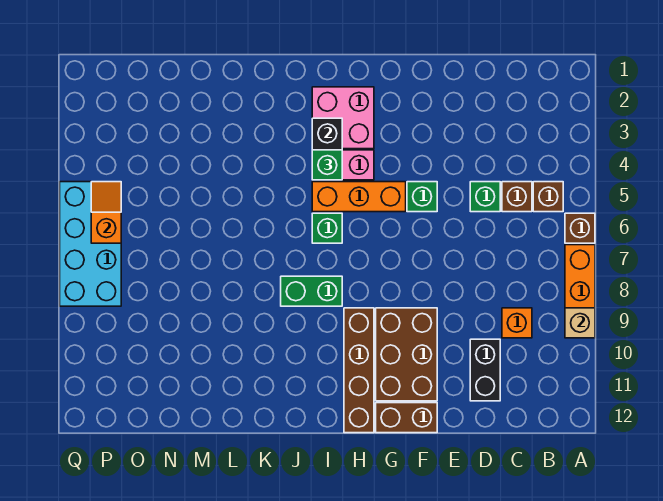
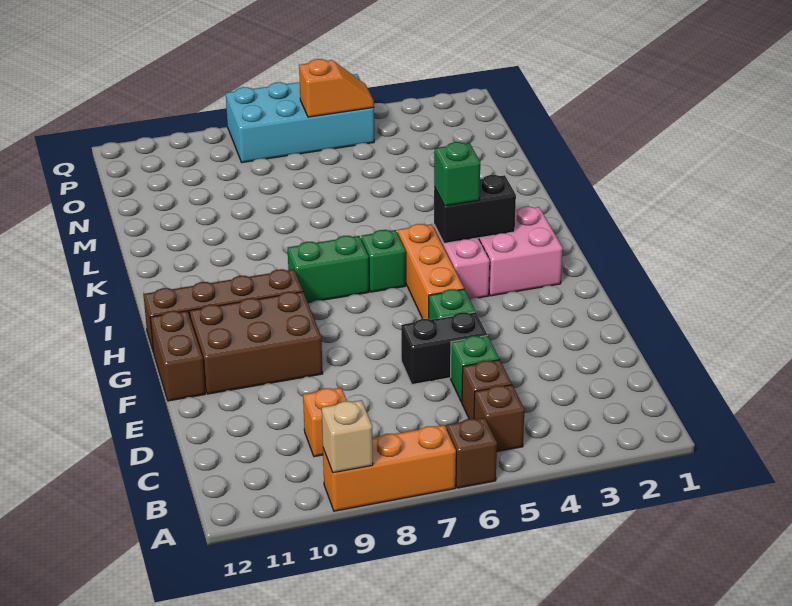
black 1x2 brick [470,339,500,401] -> black 1x2 brick moved to [401,312,487,384]
green 1x2 brick [281,276,342,306] -> green 1x2 brick turned to [288,236,369,303]

